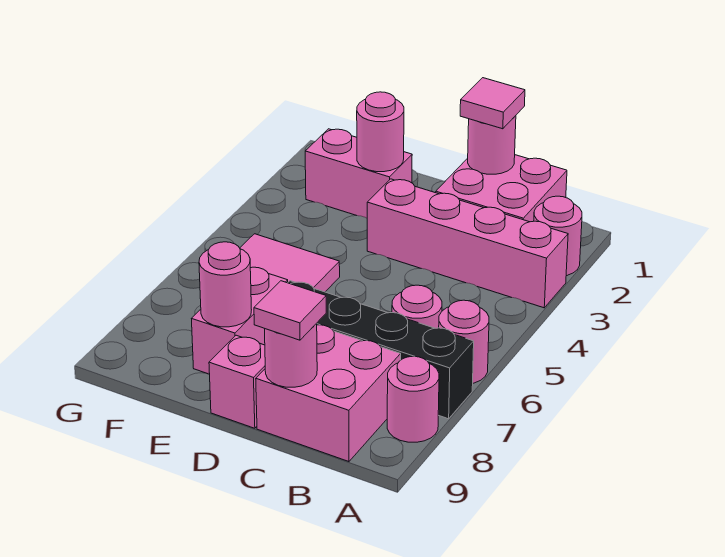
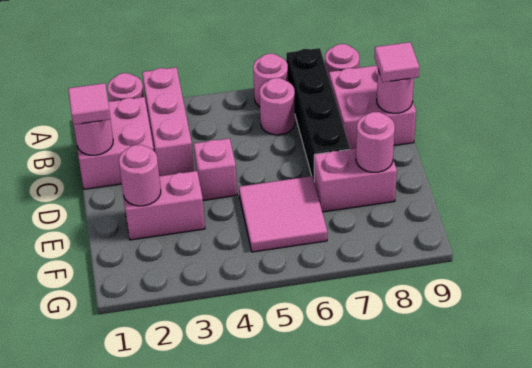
pink 1x4 brick [367,179,568,308] -> pink 1x3 brick [142,67,194,176]
pink 1x1 brick [209,335,265,428] -> pink 1x1 brick moved to [194,138,237,200]
pink 1x2 brick [305,129,412,218] -> pink 1x2 brick turned to [123,171,205,240]

